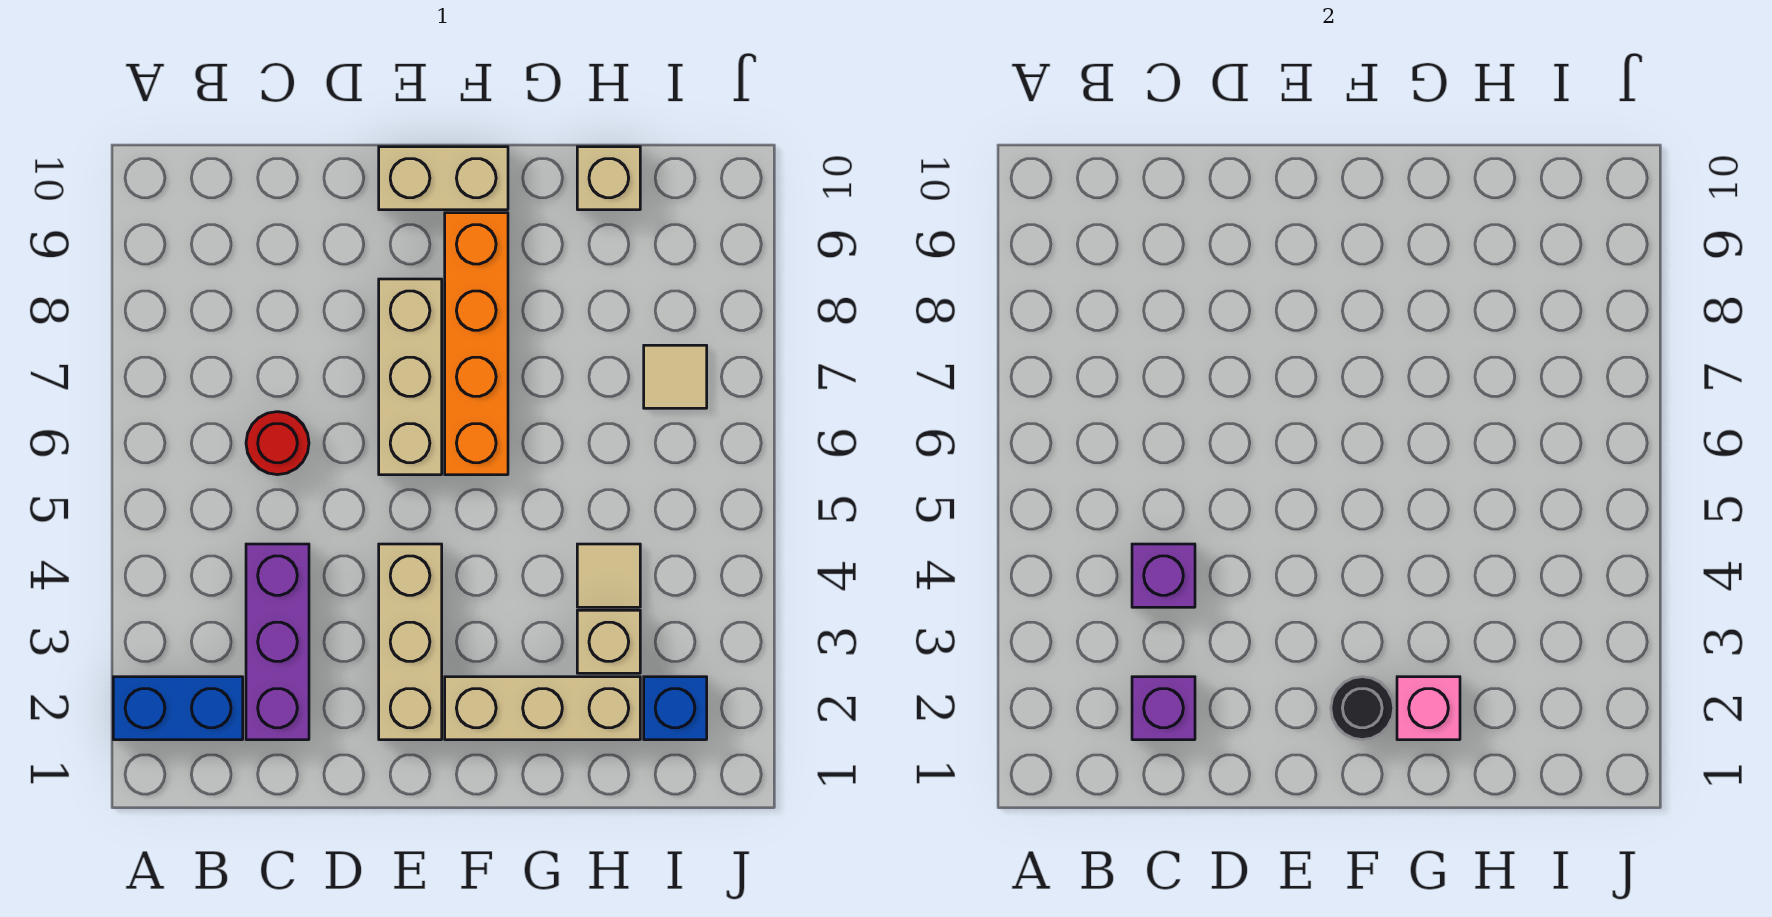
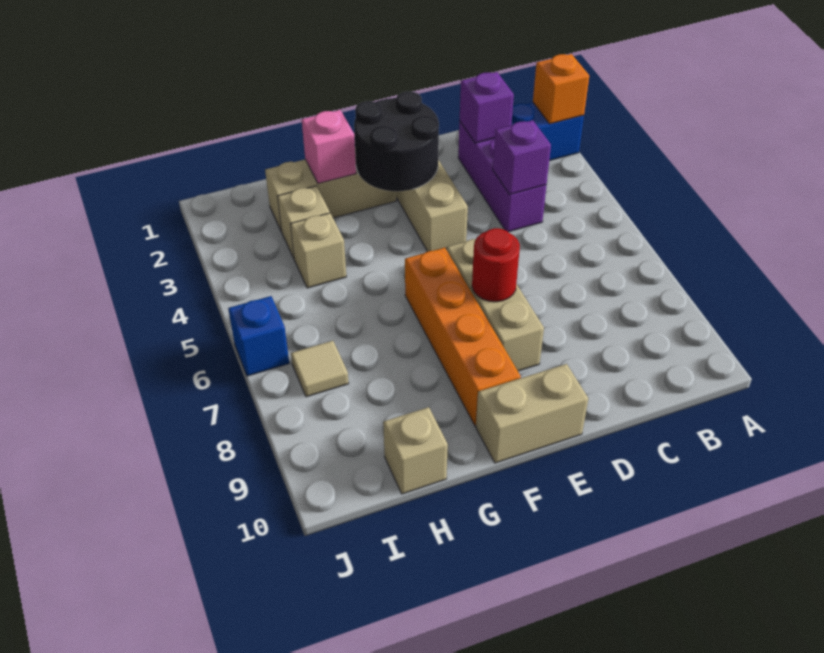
none -> orange 1x1 brick [533,54,589,124]
red 1x1 round brick [246,412,309,475] -> red 1x1 round brick moved to [472,228,520,302]
black 1x1 round brick [1331,677,1394,740] -> black 2x2 round brick [354,91,439,191]
tan 1x1 tile [577,544,640,607] -> tan 1x1 brick [290,213,346,288]
blue 1x1 brick [644,677,707,740] -> blue 1x1 brick moved to [228,296,289,376]

